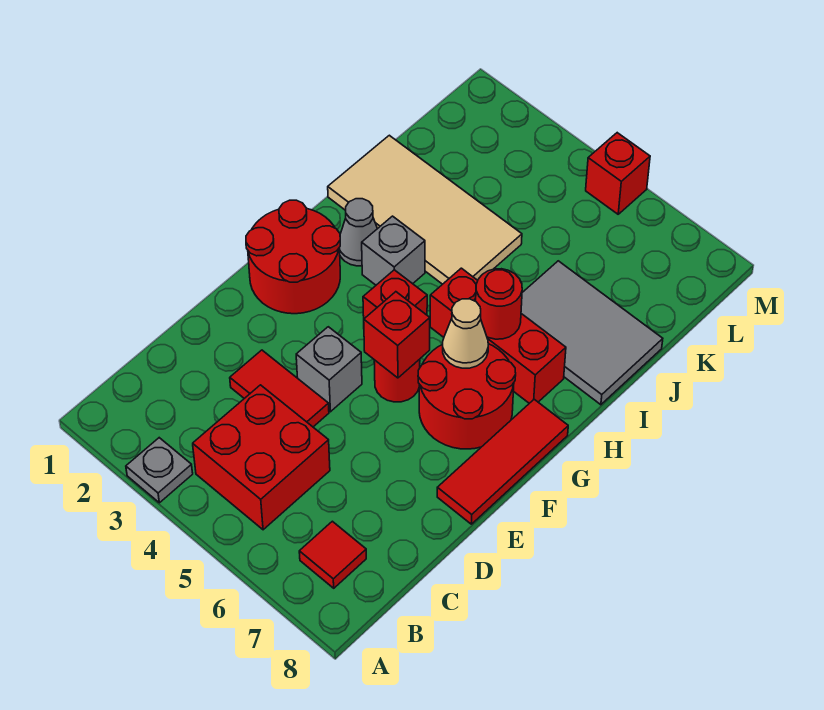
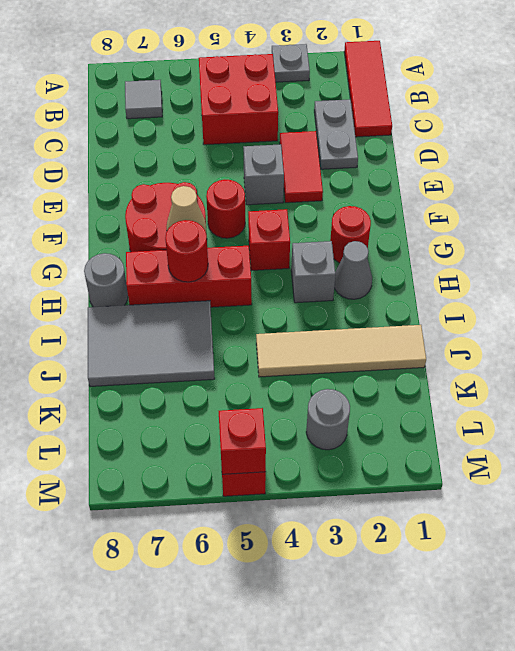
red 1x1 tile [299,521,366,588] -> grey 1x1 tile [125,80,162,119]
none -> grey 1x2 plate [314,99,358,169]
red 1x2 tile [230,350,329,427] -> red 1x2 tile turned to [280,131,323,203]
red 1x3 tile [437,399,568,524] -> red 1x3 tile moved to [344,41,392,137]
red 2x2 round brick [246,200,340,314] -> red 1x1 round brick [330,206,371,263]
red 1x1 brick [364,292,430,378] -> red 1x1 brick moved to [219,408,266,474]
none -> grey 1x1 round brick [84,253,128,307]
tan 2x4 tile [328,135,522,284] -> tan 1x4 tile [256,325,426,377]
none -> grey 1x1 round brick [306,389,350,450]

